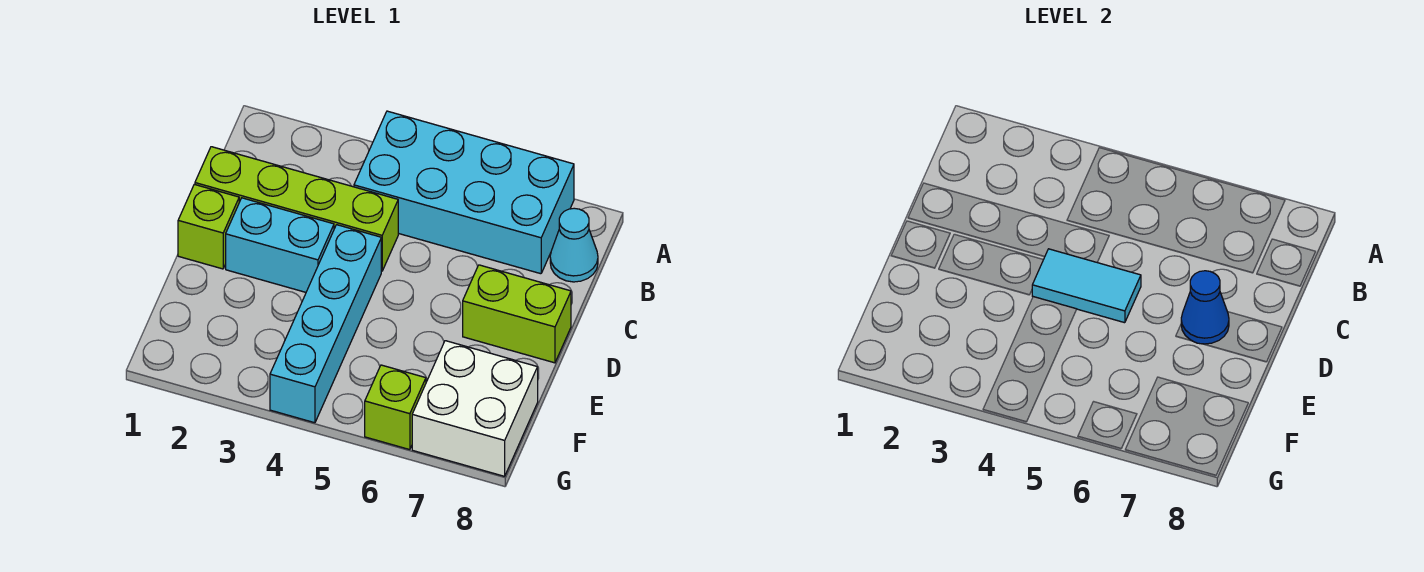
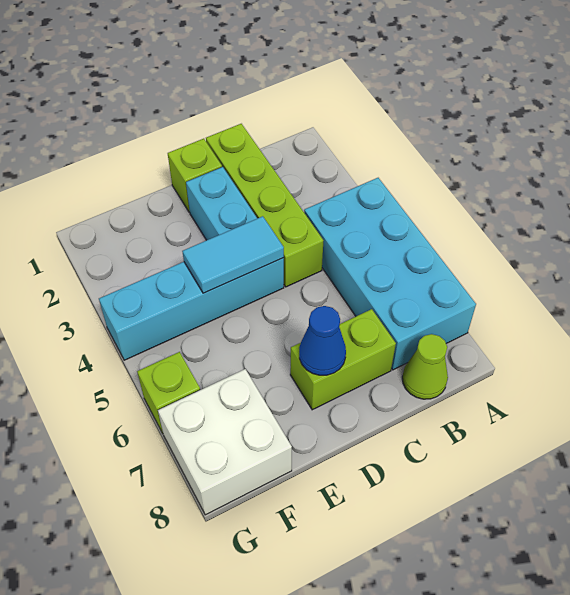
cyan 1x1 cone [550,208,598,282] -> lime 1x1 cone [402,334,448,399]
cyan 1x2 tile [1032,249,1141,323] -> cyan 1x2 tile turned to [182,216,284,293]
lime 1x2 brick [463,265,571,363] -> lime 1x2 brick turned to [290,309,396,410]

